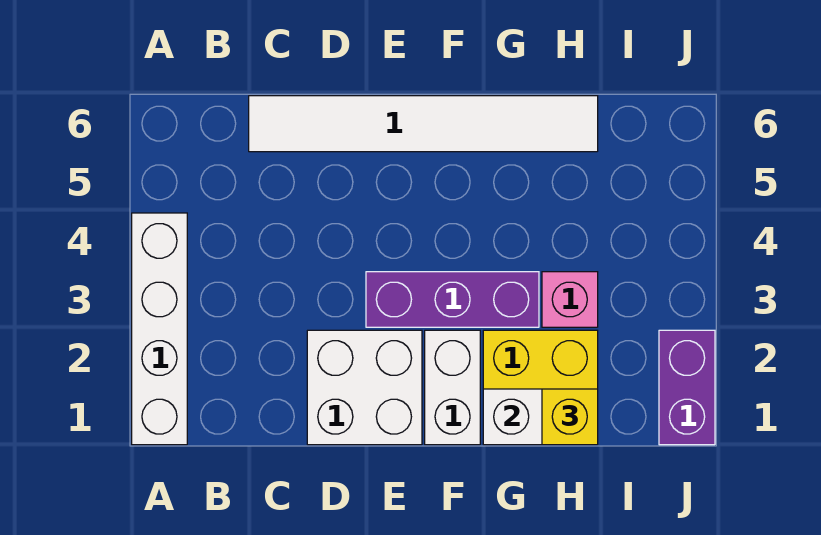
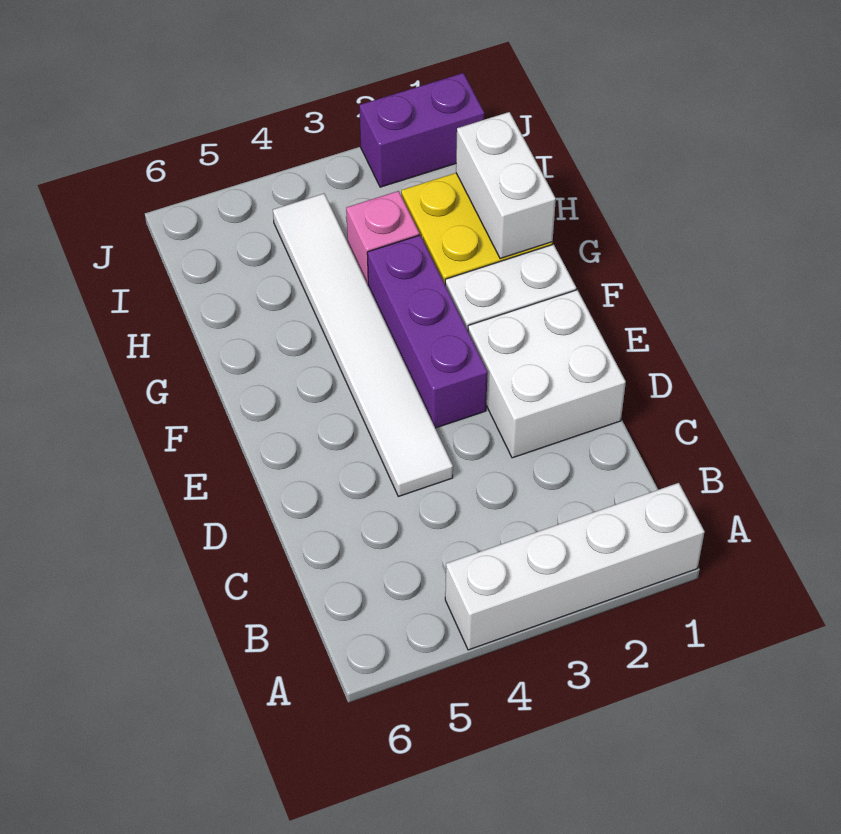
white 1x6 tile [249,96,598,152] -> white 1x6 tile moved to [273,194,453,496]
yellow 1x1 brick [542,389,598,445] -> none

